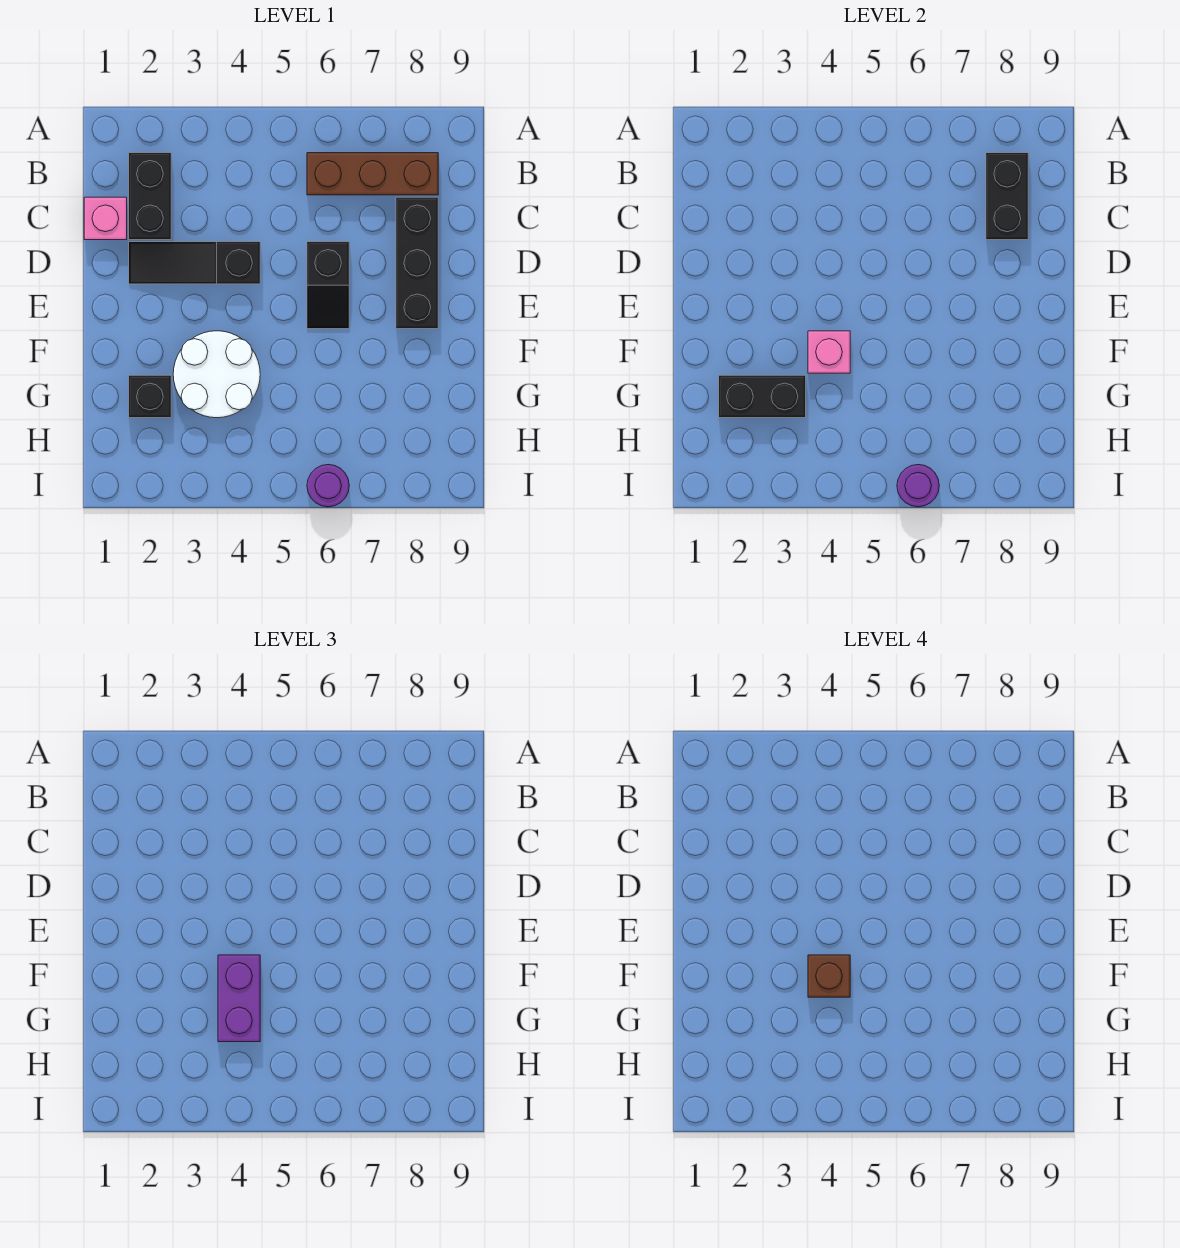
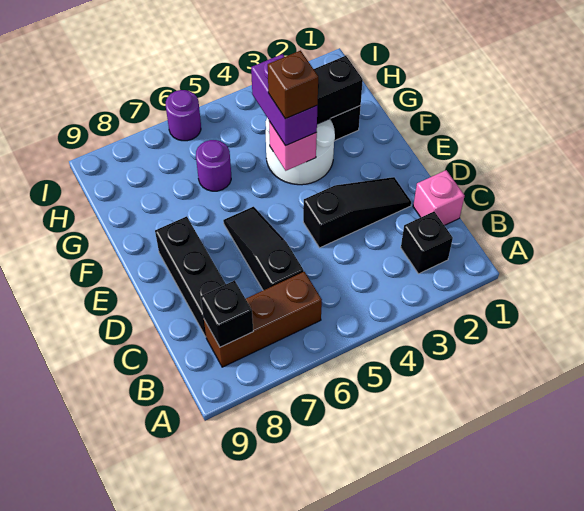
black 1x2 brick [129,153,171,240] -> black 1x1 brick [401,211,453,274]
black 1x2 brick [986,153,1028,240] -> black 1x1 brick [201,280,253,347]
black 1x2 slope [307,242,349,329] -> black 1x3 slope [223,207,304,290]
purple 1x1 round brick [897,465,939,507] -> purple 1x1 round brick moved to [196,140,231,191]

